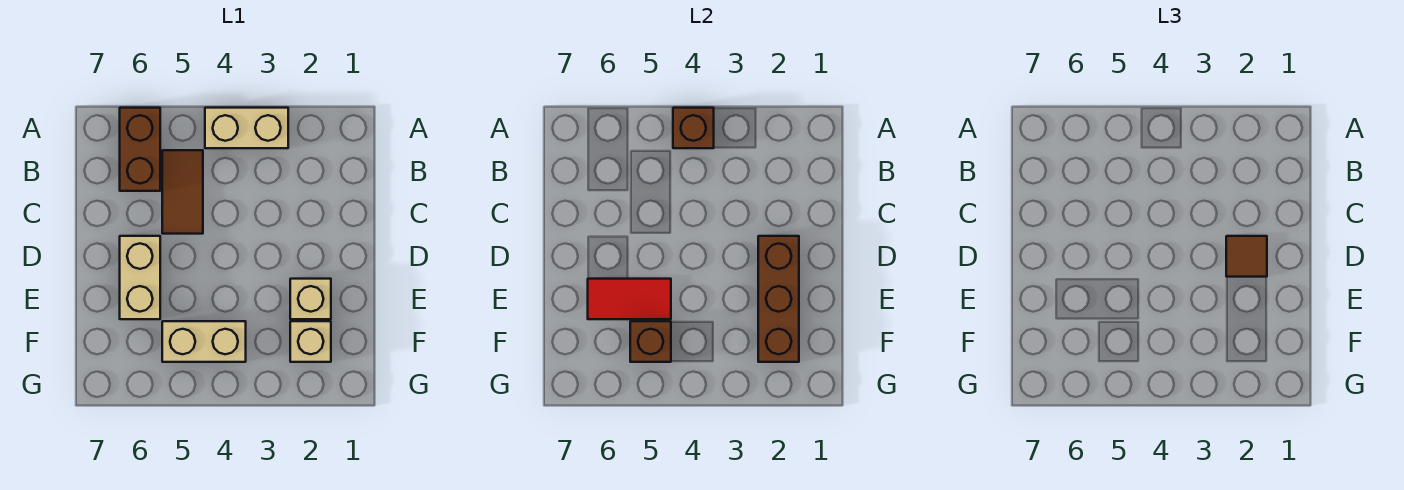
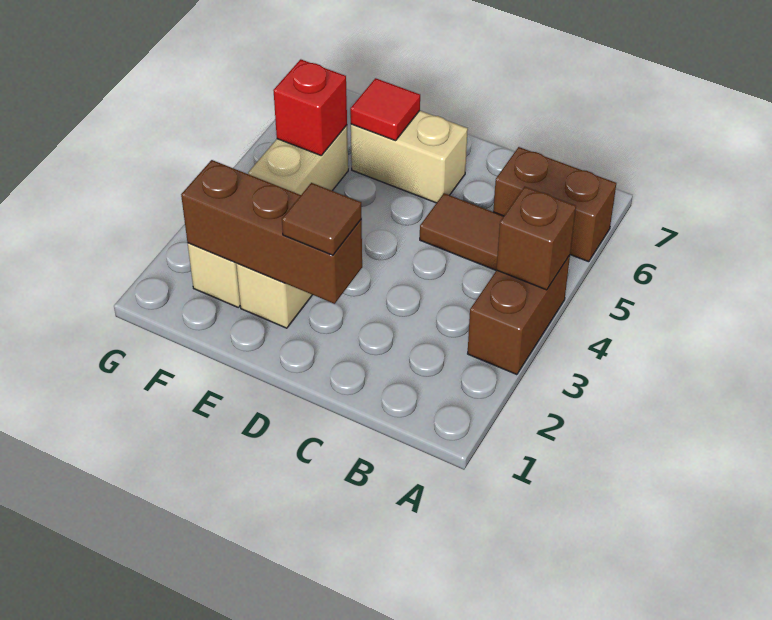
tan 1x2 brick [205,108,288,148] -> brown 1x2 brick [468,255,570,375]
red 1x2 tile [588,279,671,319] -> red 1x1 tile [350,78,420,141]
brown 1x1 brick [630,321,671,362] -> red 1x1 brick [273,59,347,156]

